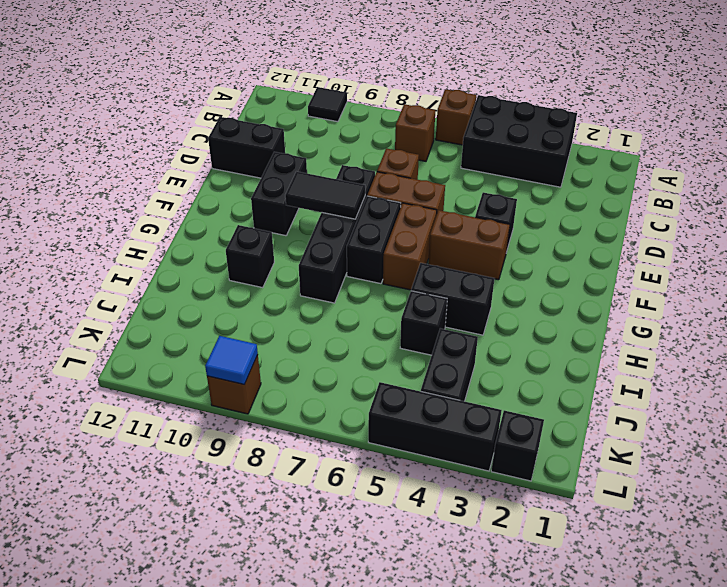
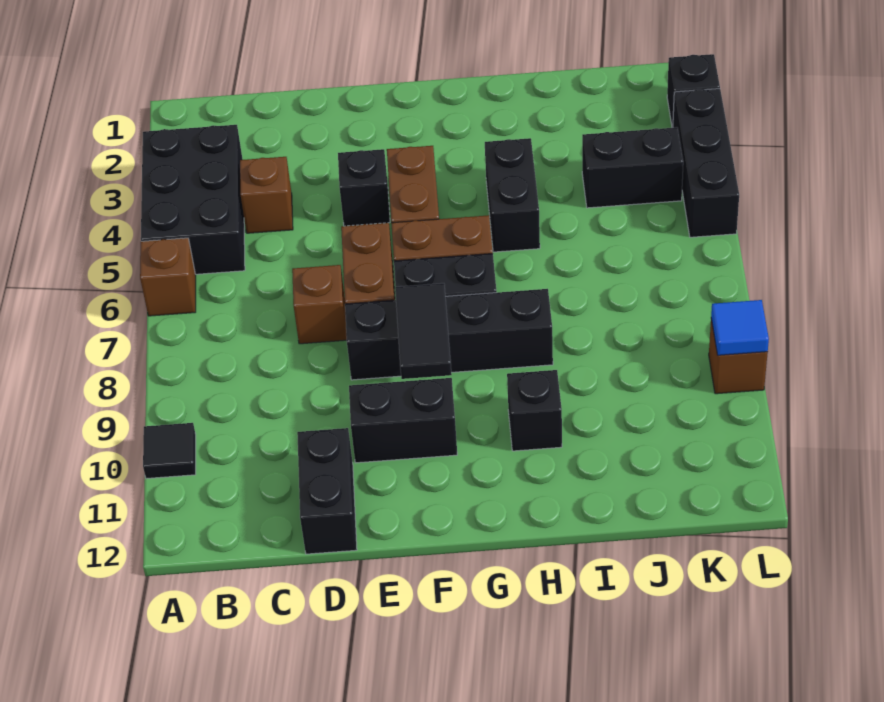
brown 1x1 brick [395,104,435,161] -> brown 1x1 brick moved to [240,157,293,233]
black 1x1 brick [400,291,447,355] -> none

